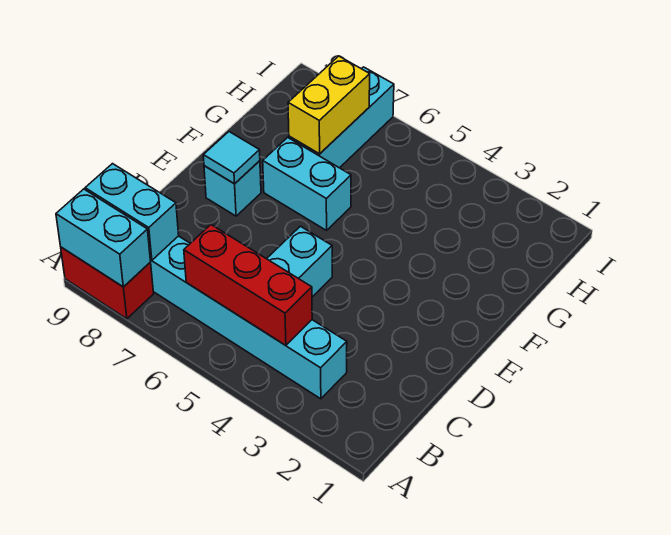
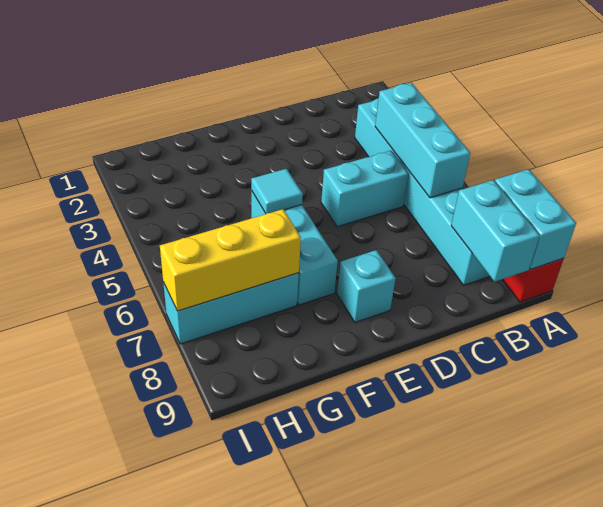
red 1x3 brick [184,225,312,345] -> cyan 1x3 brick [375,83,470,198]
cyan 1x1 tile [203,132,260,184] -> cyan 1x1 tile moved to [251,169,303,214]
cyan 1x2 brick [263,137,351,230] -> cyan 1x3 brick [251,191,338,305]
yellow 1x2 brick [288,56,370,154] -> yellow 1x3 brick [160,209,301,311]

